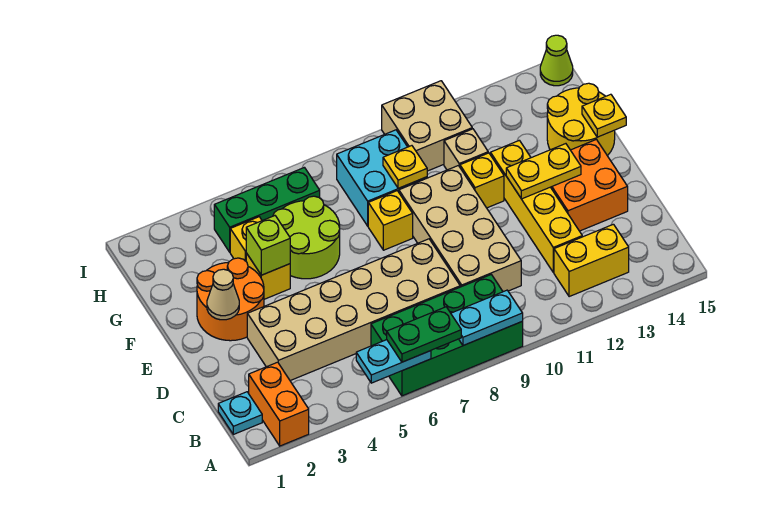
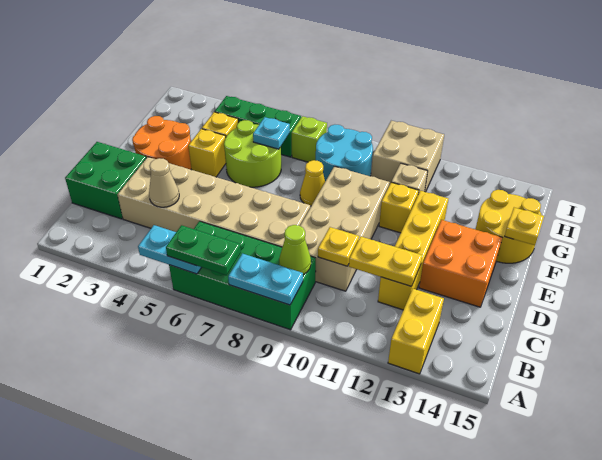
orange 1x2 brick [249,362,309,446] -> none
cyan 1x1 plate [218,392,262,434] -> cyan 1x1 plate moved to [253,117,290,149]
yellow 1x2 brick [554,224,629,297] -> yellow 1x2 brick turned to [388,289,444,374]
none -> green 2x2 brick [65,142,147,219]
tan 1x1 cone [207,269,239,320] -> tan 1x1 cone moved to [149,158,179,207]
yellow 1x2 plate [506,144,581,199] -> yellow 1x2 plate moved to [349,237,422,286]
lime 1x1 brick [246,216,290,275] -> lime 1x1 brick moved to [292,116,327,162]
yellow 1x1 brick [368,191,413,250] -> yellow 1x1 cone [300,160,325,206]
cyan 2x2 brick [337,130,427,226] -> cyan 2x2 round brick [316,125,373,181]
yellow 1x1 plate [383,146,427,188] -> yellow 1x1 plate moved to [318,227,359,266]
lime 1x1 cone [540,35,573,86] -> lime 1x1 cone moved to [279,225,311,275]

